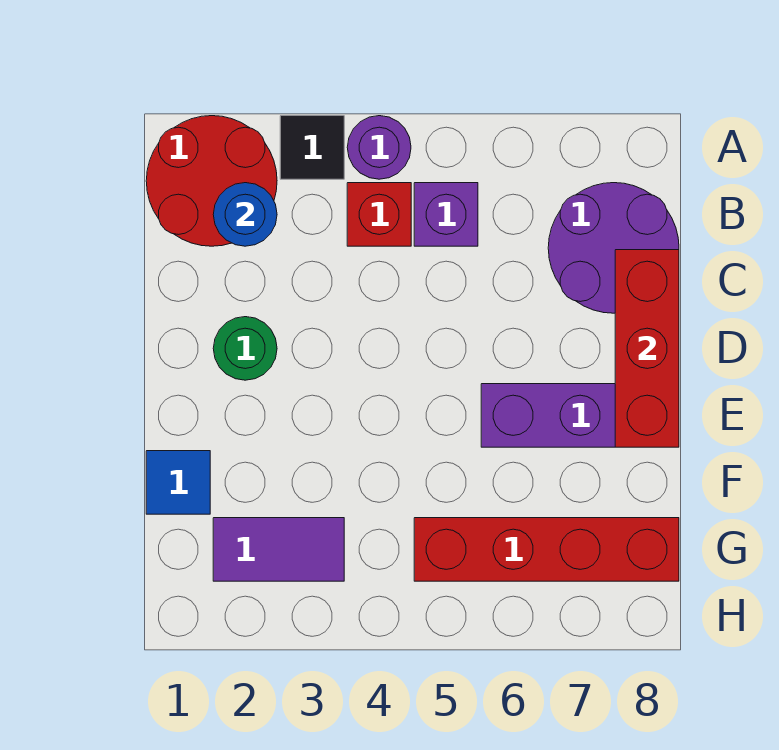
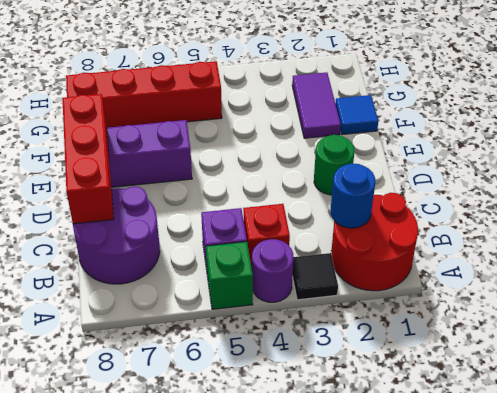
none -> green 1x1 brick [206,242,253,309]
purple 1x2 tile [213,518,344,581] -> purple 1x2 tile turned to [292,72,341,138]

